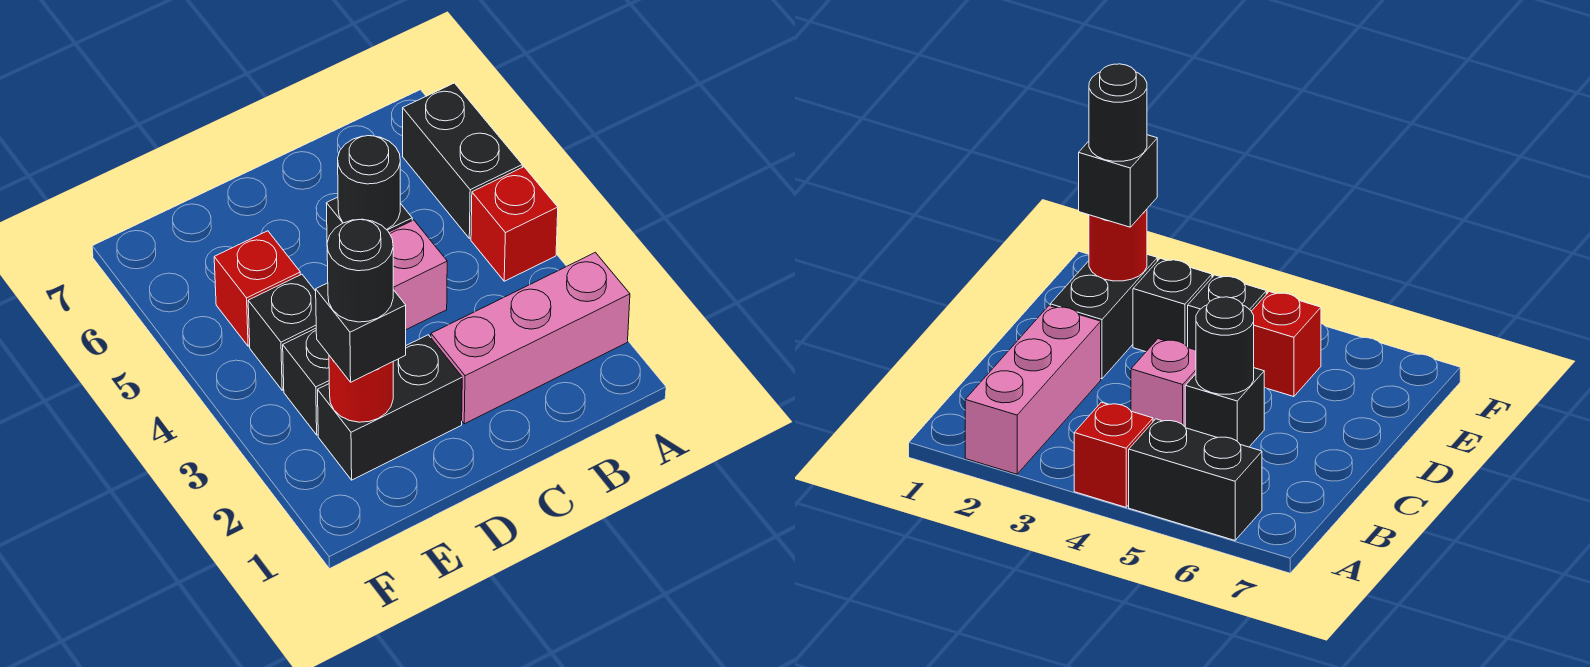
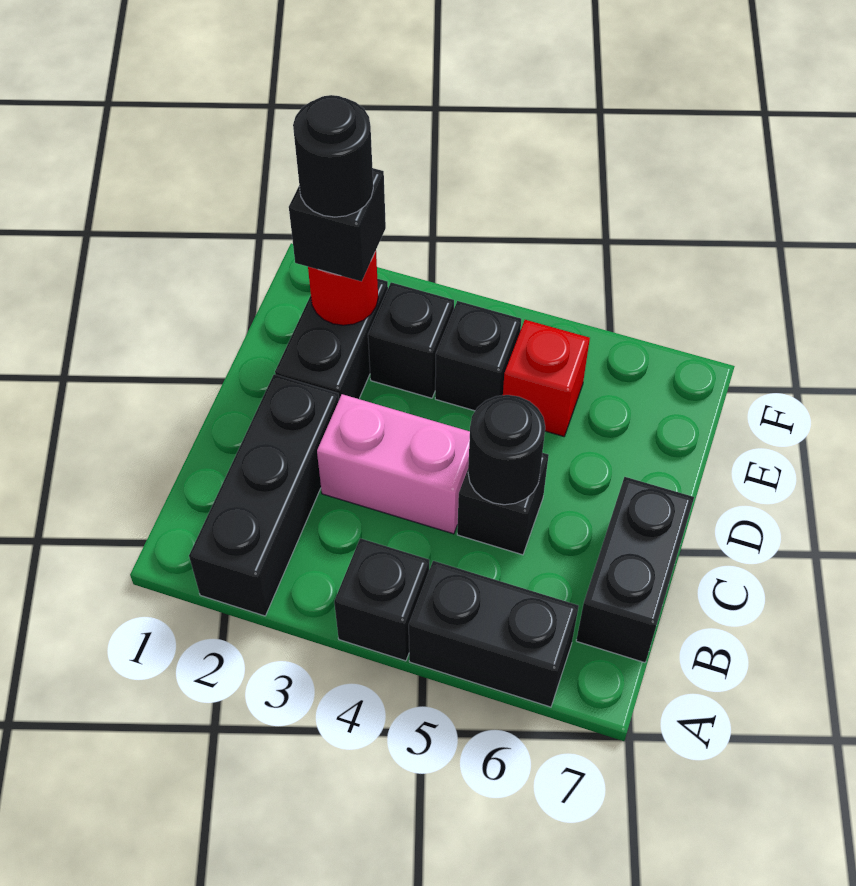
pink 1x3 brick [431,252,630,424] -> black 1x3 brick [189,374,339,616]
red 1x1 brick [471,167,558,281] -> black 1x1 brick [334,538,429,661]
none -> black 1x2 brick [576,477,694,663]
pink 1x1 brick [389,220,447,330] -> pink 1x2 brick [317,394,470,534]

